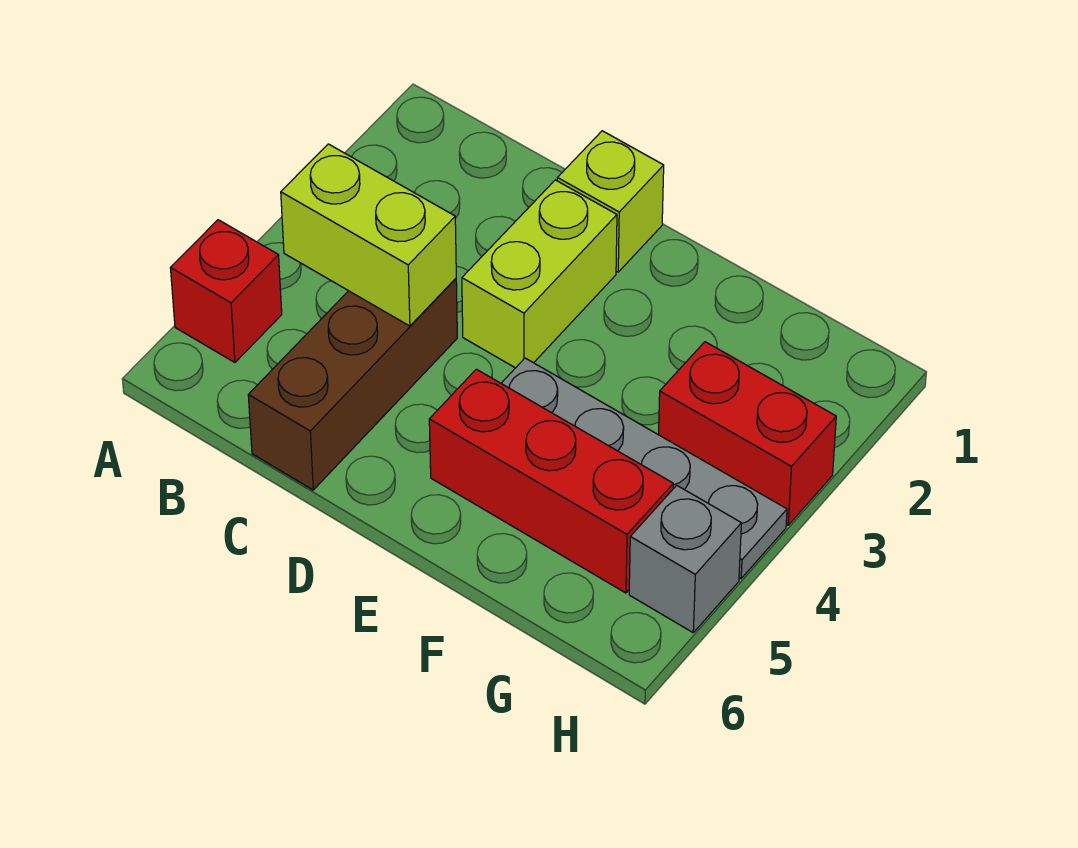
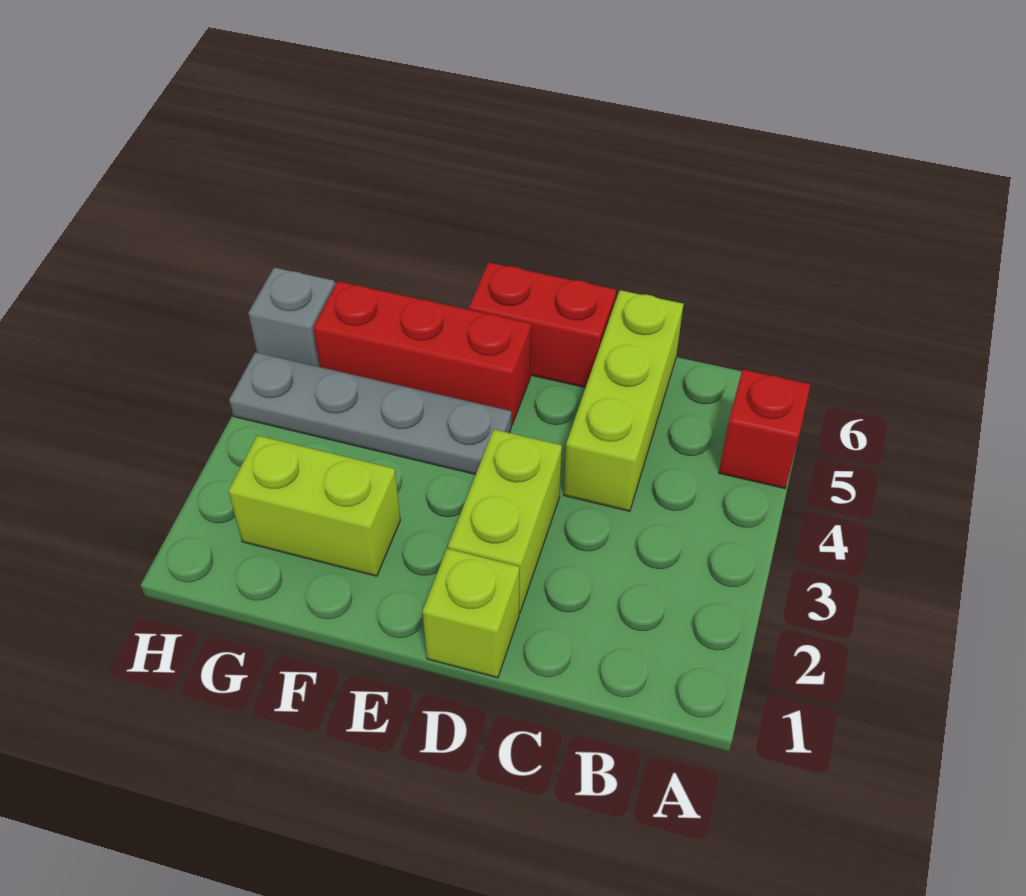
lime 1x2 brick [281,144,456,326] -> lime 1x2 brick moved to [228,436,400,576]
brown 1x3 brick [248,279,457,490] -> lime 1x3 brick [564,290,683,511]
red 1x2 brick [659,342,836,525] -> red 1x2 brick moved to [469,262,616,388]

